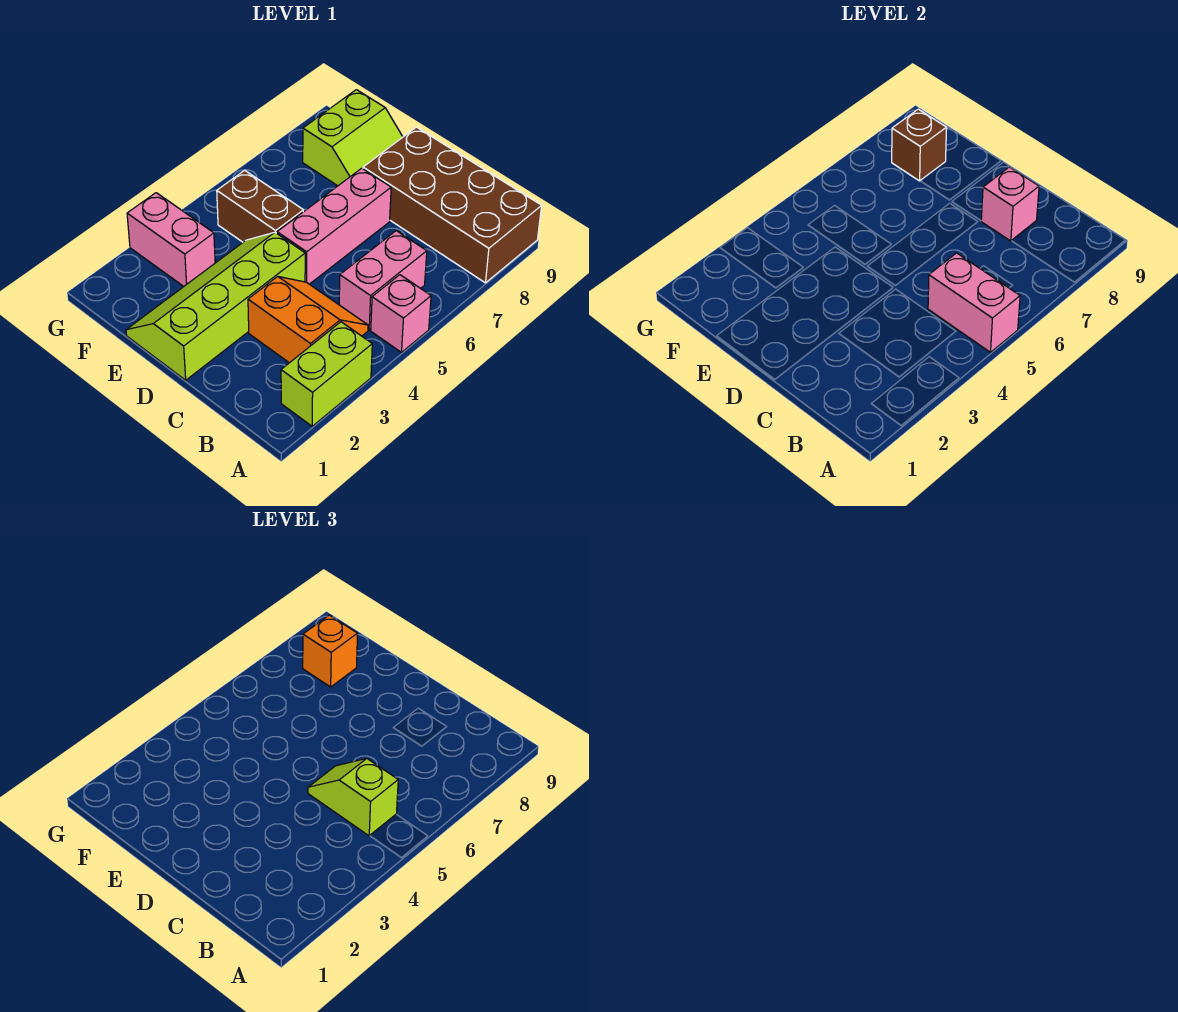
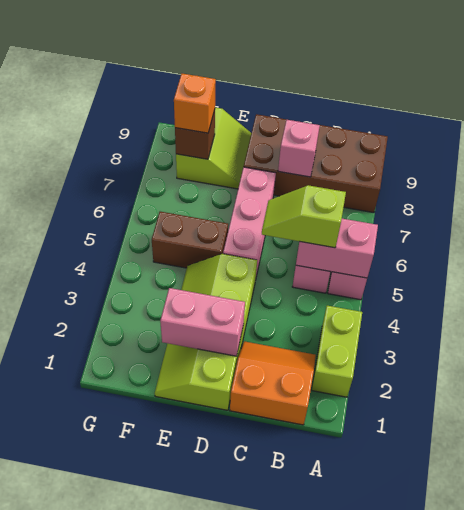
orange 2x2 slope [248,276,368,363] -> orange 2x2 slope moved to [230,341,316,425]
pink 1x2 brick [127,193,215,286] -> pink 1x2 brick moved to [160,288,245,356]

